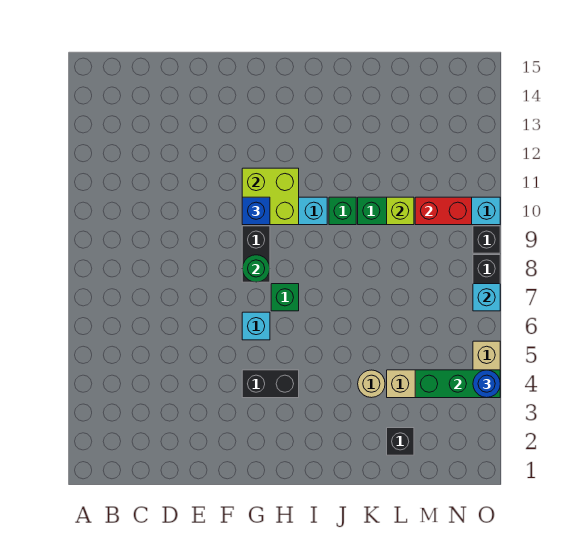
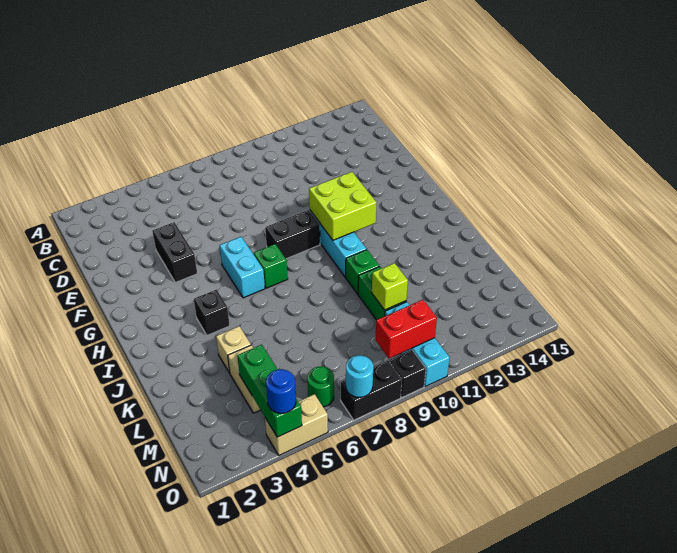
black 1x2 brick [242,370,299,398] -> black 1x2 brick moved to [152,222,197,282]
cyan 1x1 brick [242,312,270,340] -> cyan 1x2 brick [220,237,265,298]
green 1x1 round brick [242,255,270,282] -> green 1x1 round brick moved to [307,366,334,407]
blue 1x1 brick [242,197,270,225] -> none
tan 1x1 round brick [358,370,385,398] -> tan 1x1 brick [216,326,251,373]
black 1x1 brick [387,428,414,455] -> black 1x1 brick moved to [194,290,230,335]
red 1x2 brick [415,197,472,225] -> red 1x2 brick turned to [375,300,437,358]
cyan 1x1 brick [473,284,500,311] -> cyan 1x1 round brick [346,355,373,397]

